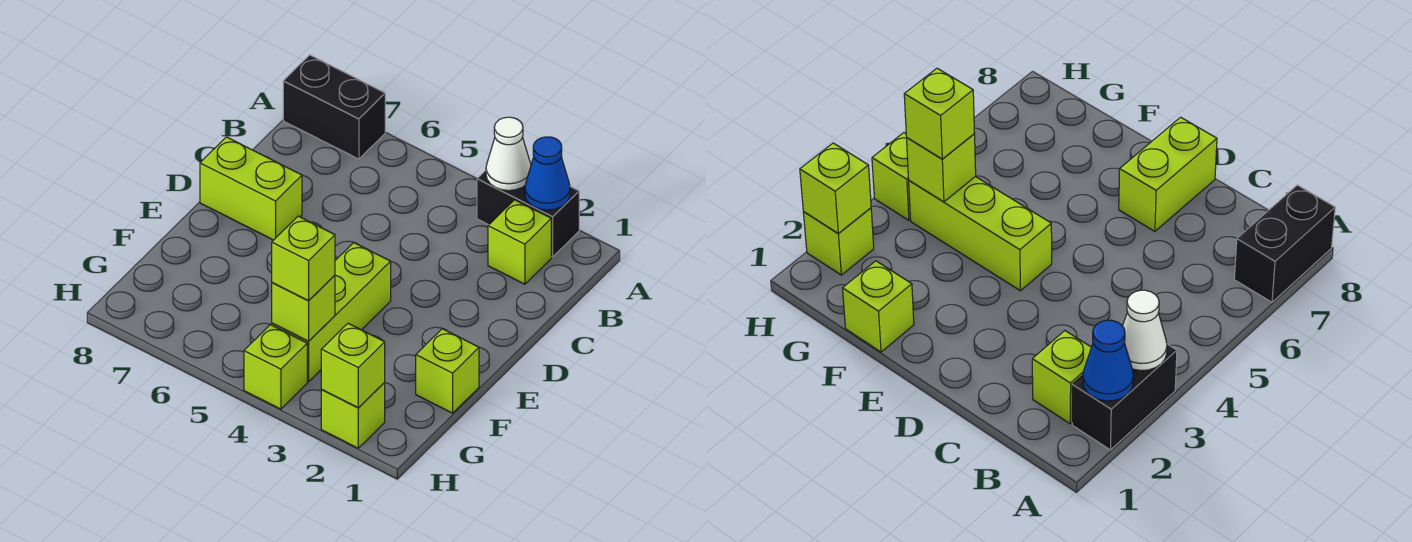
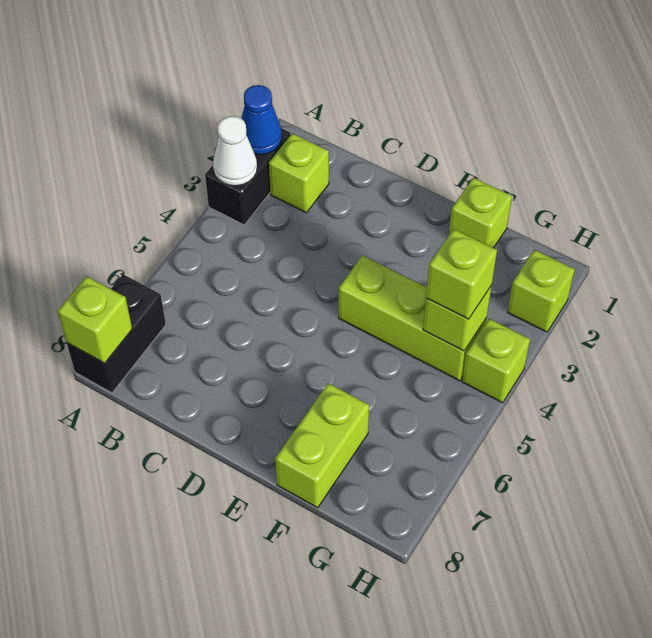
lime 1x2 brick [200,137,302,240] -> lime 1x2 brick moved to [275,383,369,508]
lime 1x1 brick [321,323,385,408] -> lime 1x1 brick moved to [58,276,132,363]

